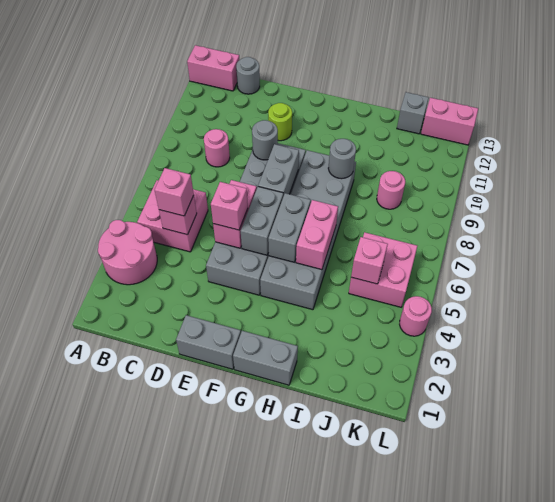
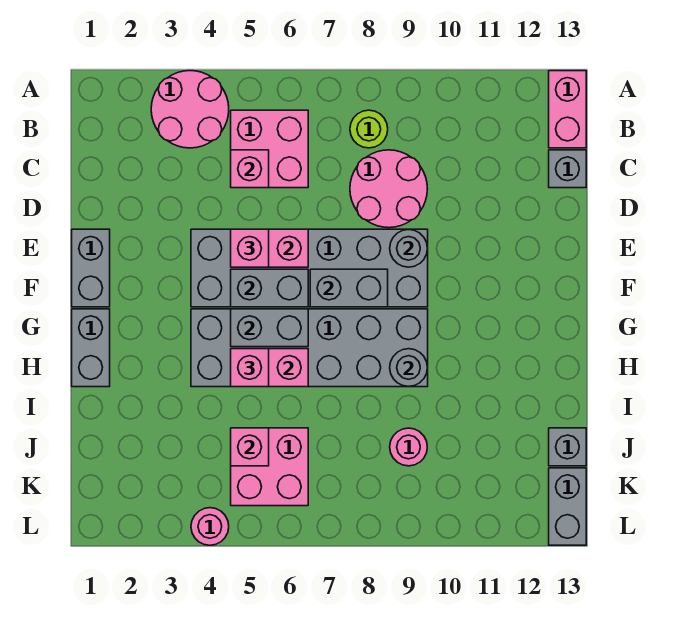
pink 1x1 brick [155,168,194,216] -> pink 1x1 brick moved to [231,349,269,387]
pink 1x1 round brick [204,129,230,167] -> pink 2x2 round brick [350,150,427,228]
grey 1x1 round brick [236,57,260,94] -> grey 1x1 brick [549,150,586,188]
lime 1x1 round brick [268,103,292,141] -> lime 1x1 round brick moved to [350,110,388,148]
pink 1x2 brick [421,98,478,145] -> grey 1x2 brick [549,468,586,545]

